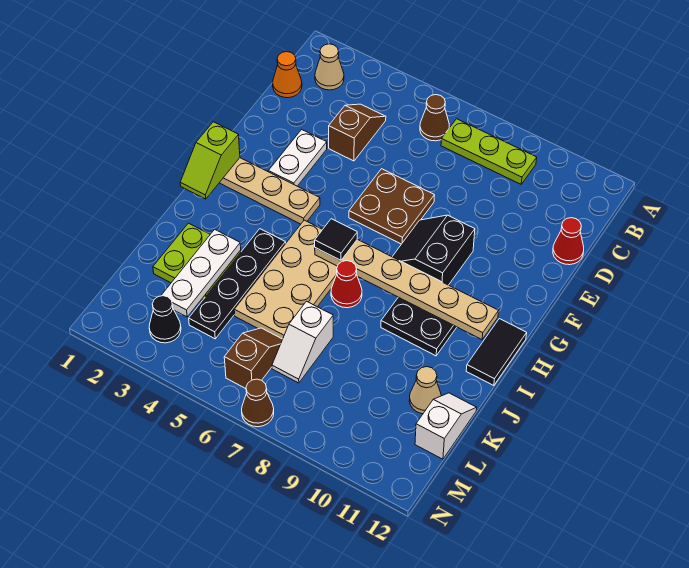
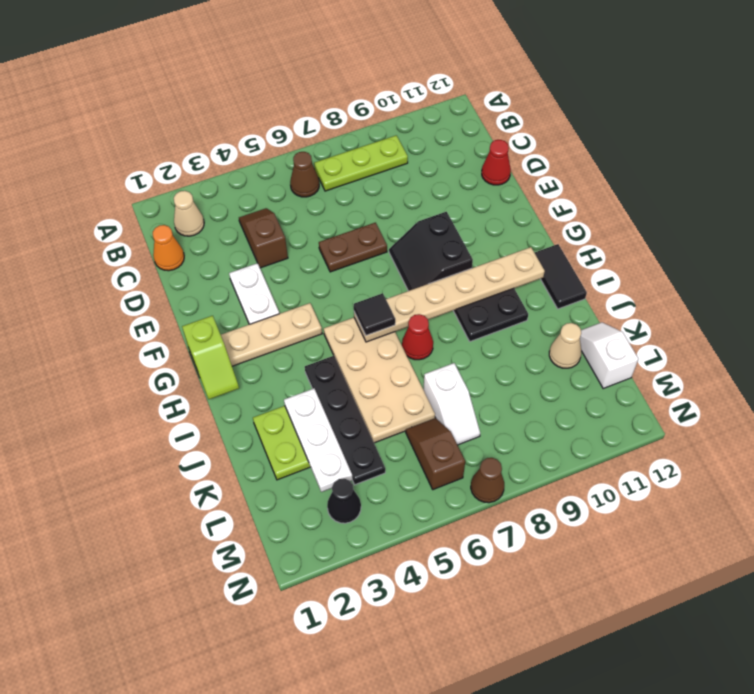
brown 2x2 plate [349,169,434,244] -> brown 1x2 plate [319,223,387,272]

